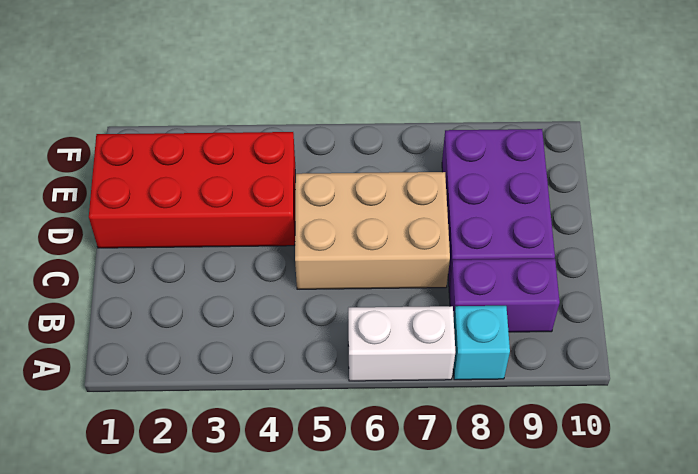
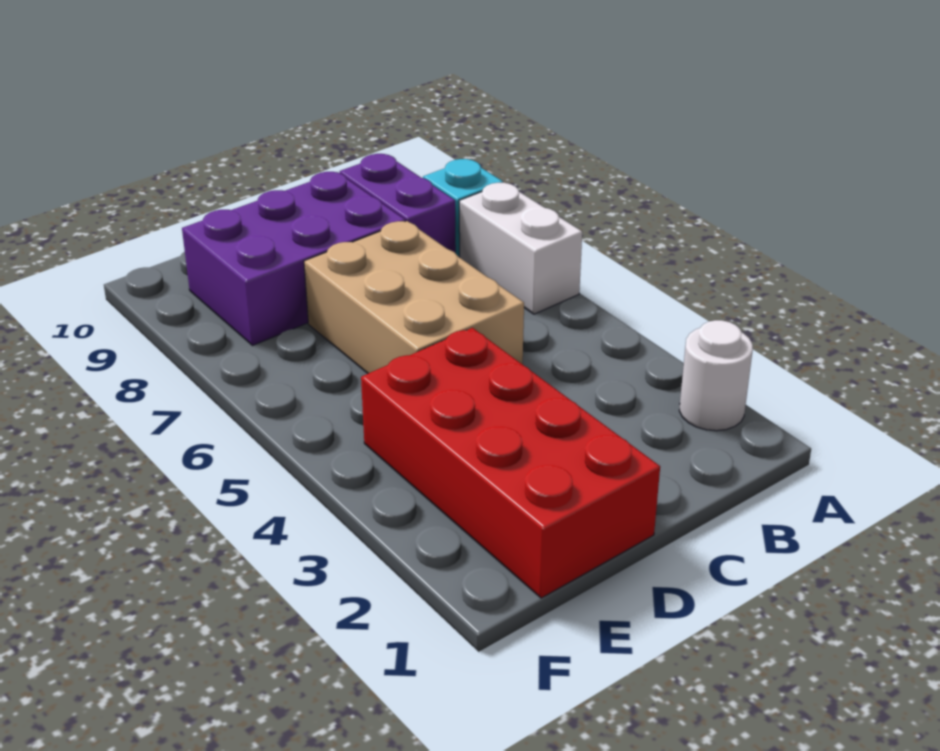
none -> white 1x1 round brick [679,320,753,431]

